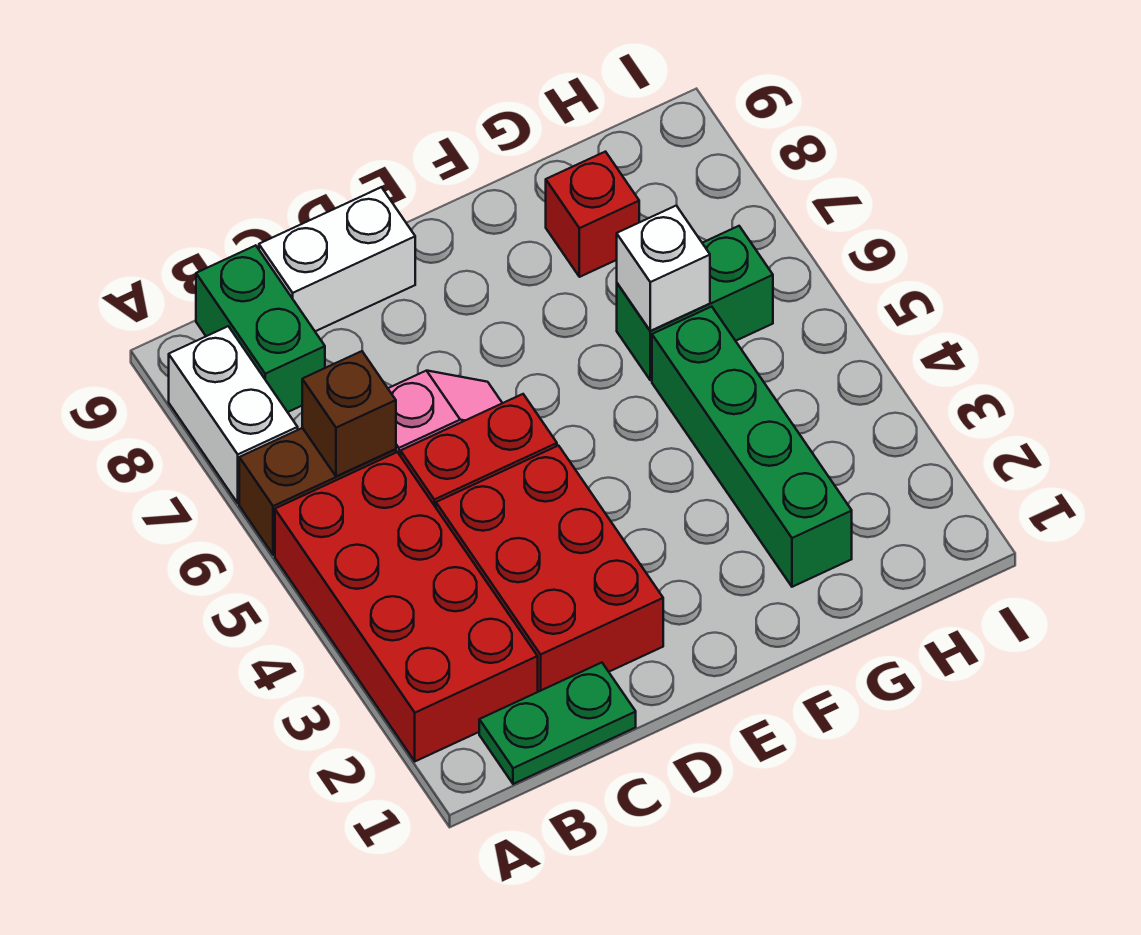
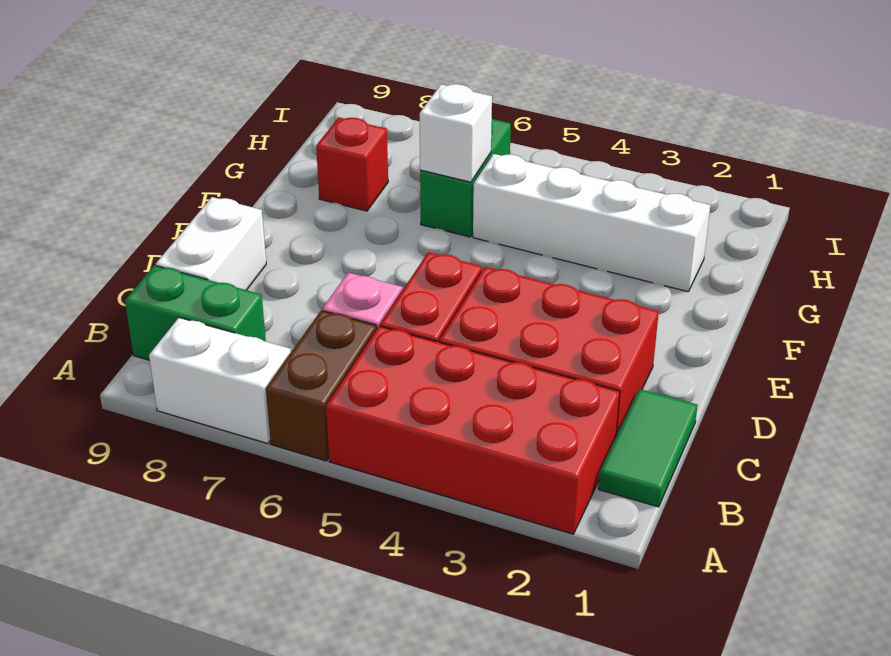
green 1x2 plate [479,663,636,784] -> green 1x2 tile [598,389,698,507]
brown 1x1 brick [302,351,396,476] -> none
green 1x4 brick [652,307,852,587] -> white 1x4 brick [473,154,710,292]

